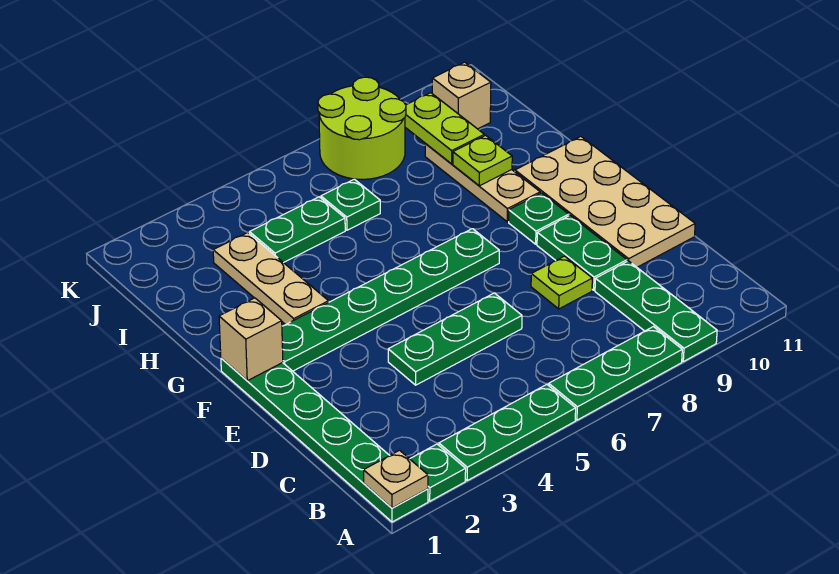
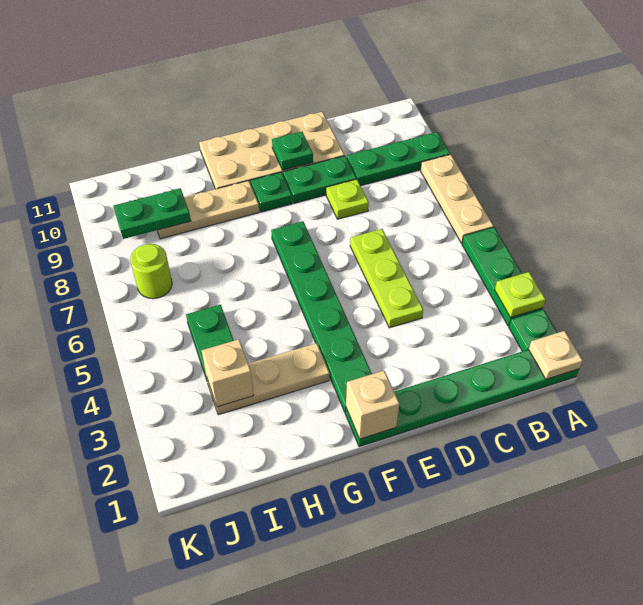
green 1x3 plate [549,327,682,420] -> tan 1x3 plate [420,154,494,243]
green 1x3 plate [388,293,522,385] -> lime 1x3 plate [350,229,423,328]
lime 1x1 plate [453,135,512,186] -> lime 1x1 plate moved to [495,272,546,317]
green 1x1 plate [321,179,380,230] -> green 1x1 plate moved to [272,132,313,170]
lime 1x2 plate [405,93,484,164] -> green 1x2 plate [113,188,191,239]
lime 2x2 round brick [318,77,406,179] -> lime 1x1 round brick [130,244,172,299]
tan 1x1 brick [432,62,491,129] -> tan 1x1 brick moved to [202,339,254,407]

